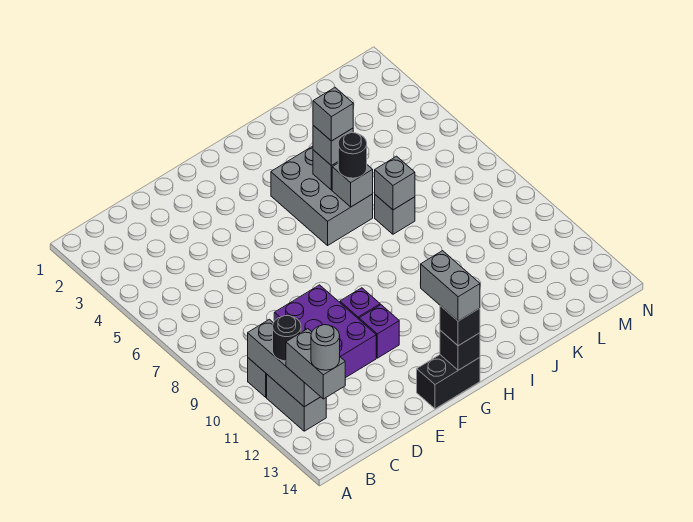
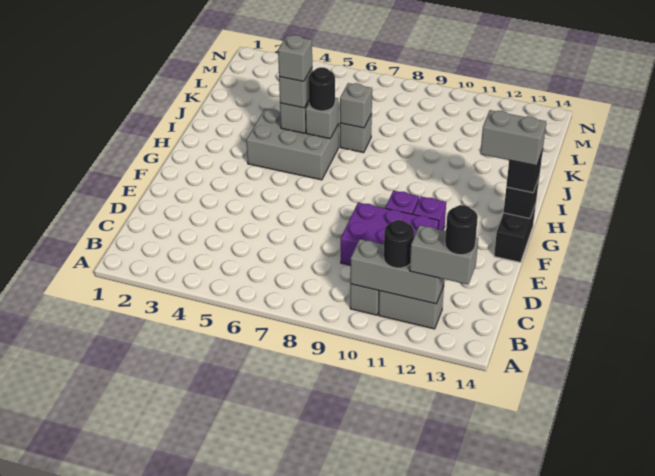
grey 1x1 round brick [311,325,340,370] -> black 1x1 round brick [445,205,478,255]

